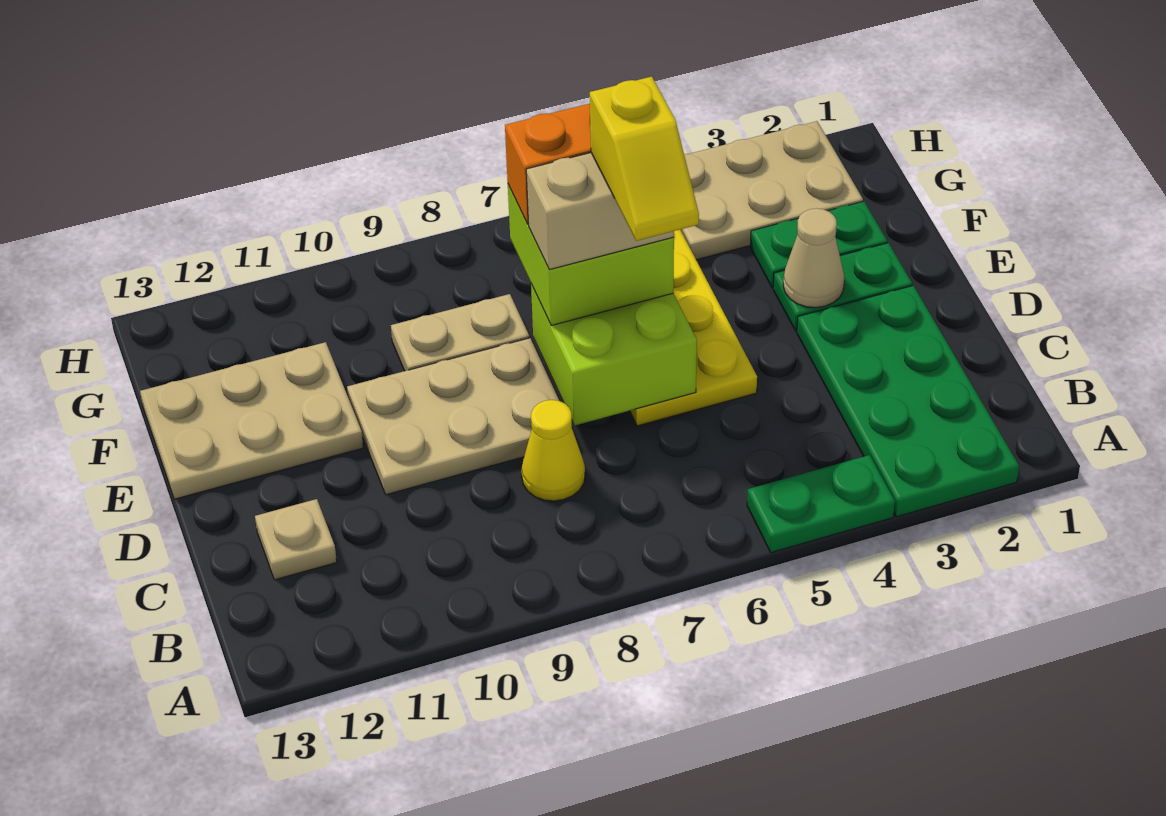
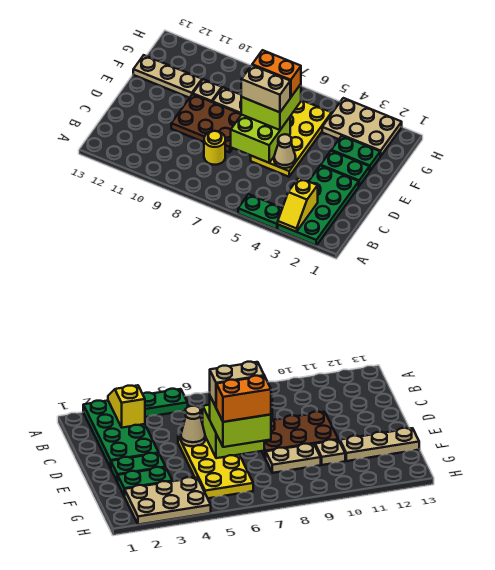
yellow 1x1 cone [521,400,585,501] -> yellow 1x1 round brick [204,131,225,165]
tan 1x1 plate [255,499,337,580] -> tan 1x1 plate moved to [193,79,222,102]
yellow 1x2 slope [590,77,699,241] -> yellow 1x2 slope moved to [278,178,318,232]
tan 2x3 plate [347,338,559,495] -> brown 2x3 plate [171,94,241,152]
tan 1x1 cone [783,208,844,308] -> tan 1x1 cone moved to [274,134,296,168]
tan 2x3 plate [140,342,363,499] -> tan 1x3 plate [133,55,202,98]

